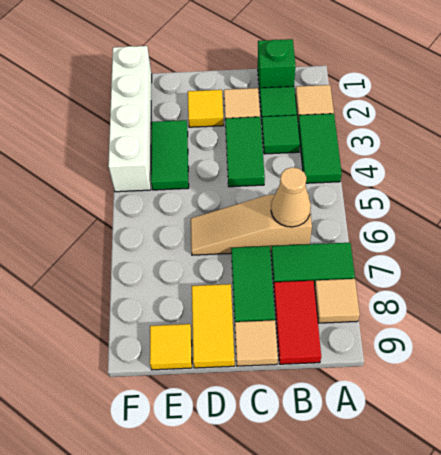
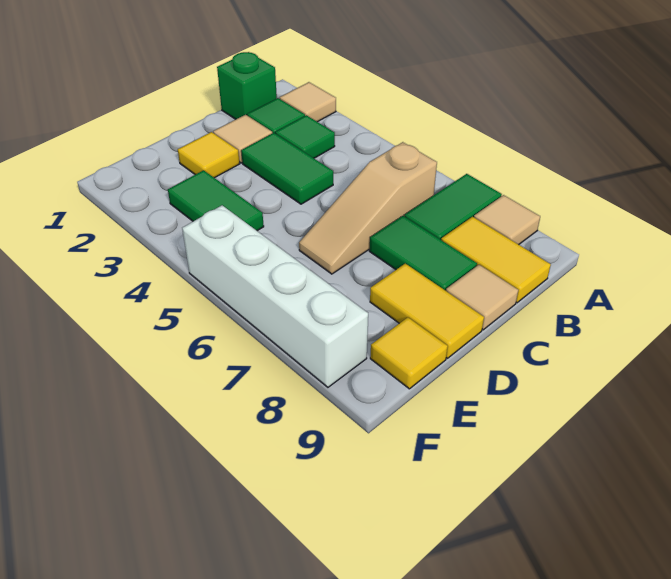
green 1x2 tile [298,114,342,183] -> none
tan 1x1 cone [271,167,311,227] -> none
red 1x2 tile [274,281,321,364] -> yellow 1x2 tile [441,217,551,303]
white 1x4 brick [108,46,152,192] -> white 1x4 brick moved to [182,205,368,387]

